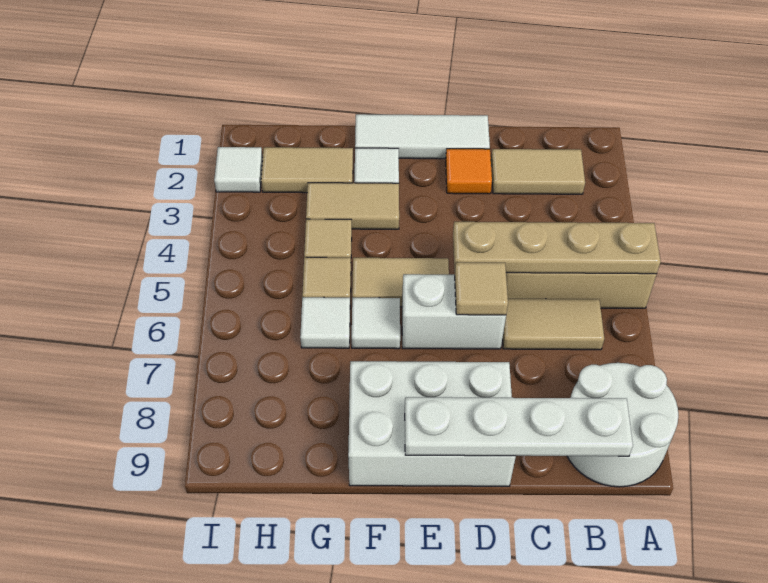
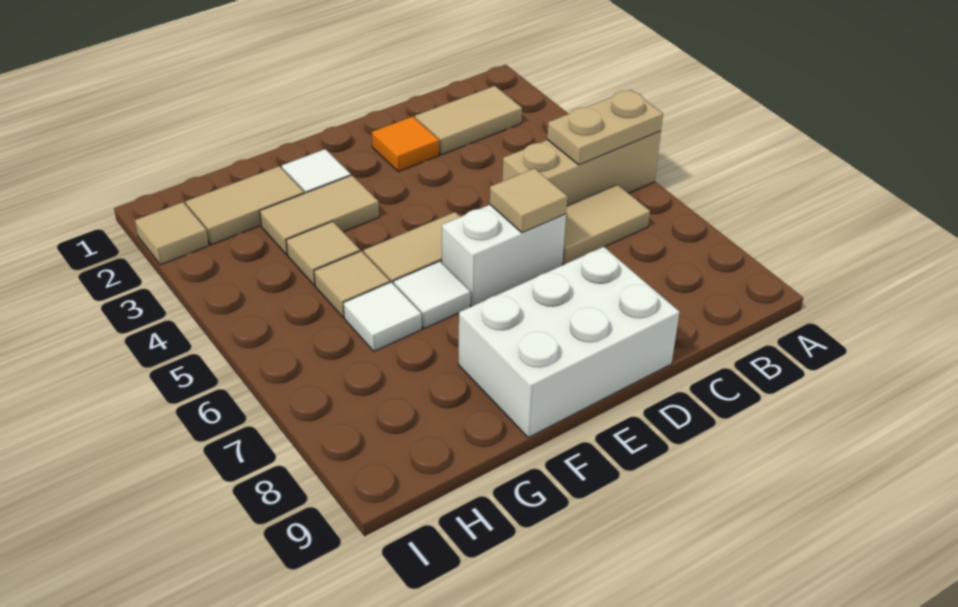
tan 1x4 plate [453,222,661,274] -> tan 1x2 plate [547,90,663,165]
white 2x2 round brick [567,363,678,487] -> none
white 1x4 plate [405,397,633,456] -> none
white 1x3 tile [355,114,490,159] -> none
white 1x1 tile [214,147,263,192] -> tan 1x1 tile [135,202,209,265]

